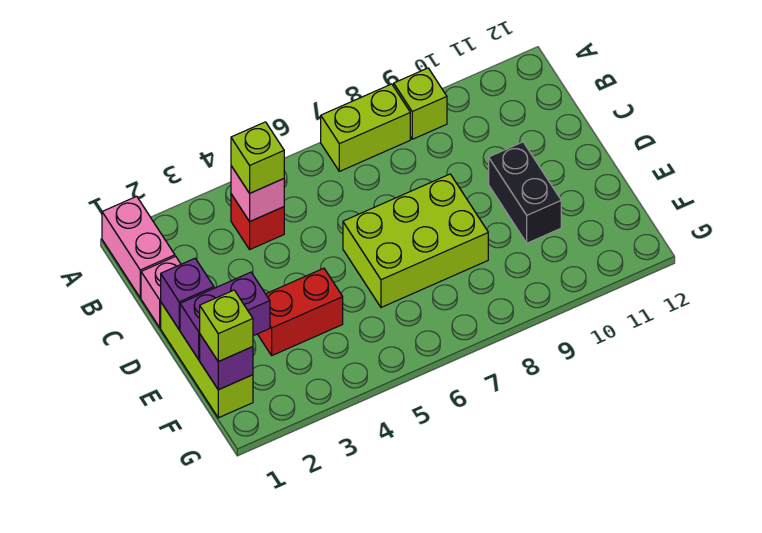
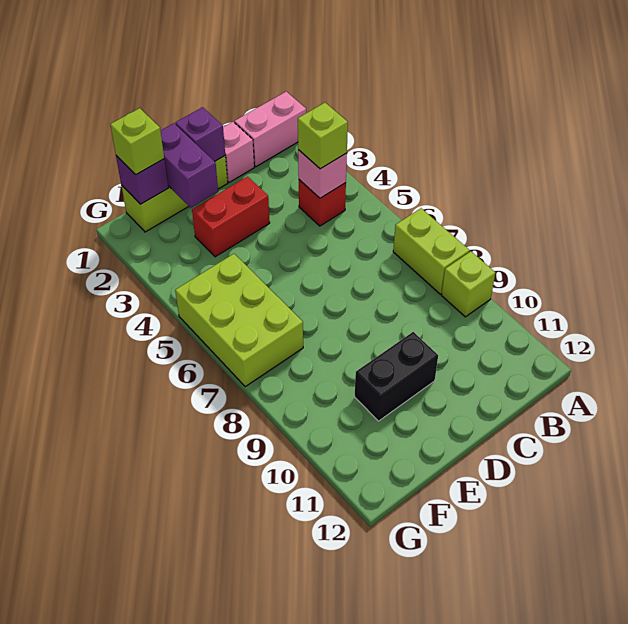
lime 2x3 brick [343,174,488,307] -> lime 2x3 brick moved to [175,254,303,387]
red 1x2 brick [258,268,343,355] -> red 1x2 brick turned to [192,177,270,257]

